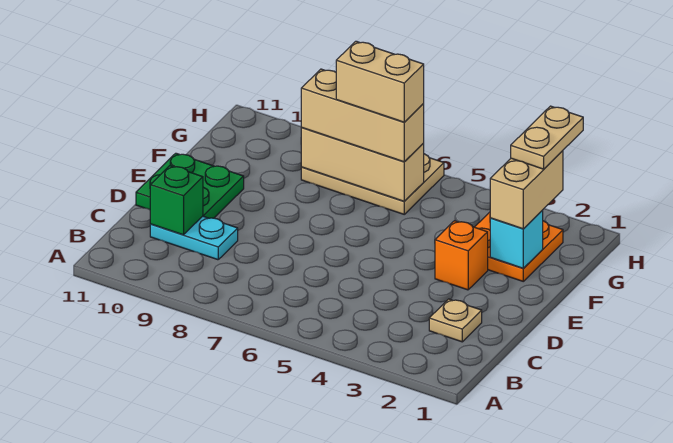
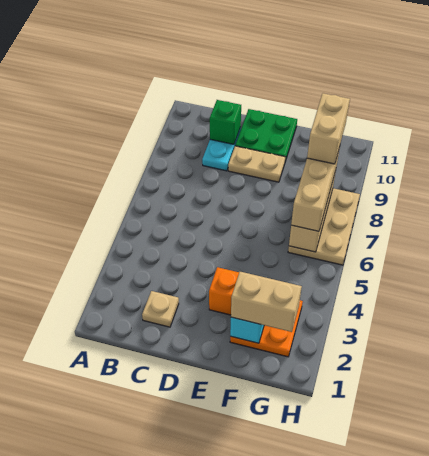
tan 1x2 plate [511,106,583,169] -> tan 1x2 plate moved to [228,146,285,182]
tan 1x2 brick [336,41,424,122] -> tan 1x2 brick moved to [307,93,350,164]

